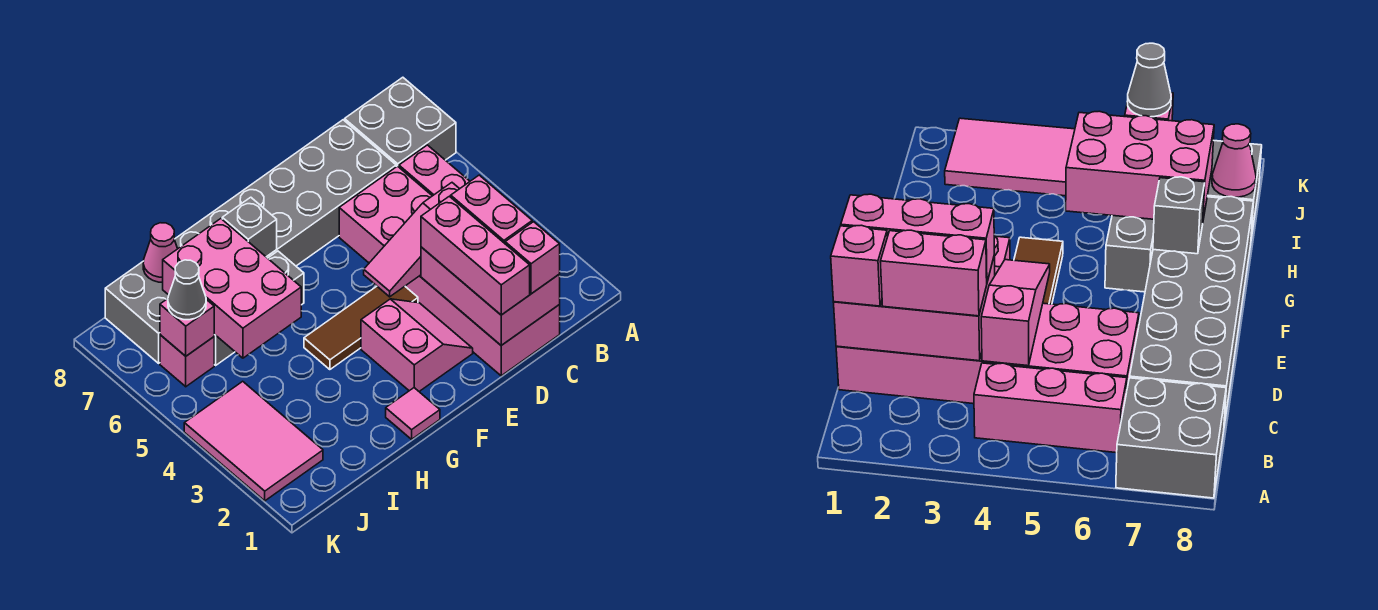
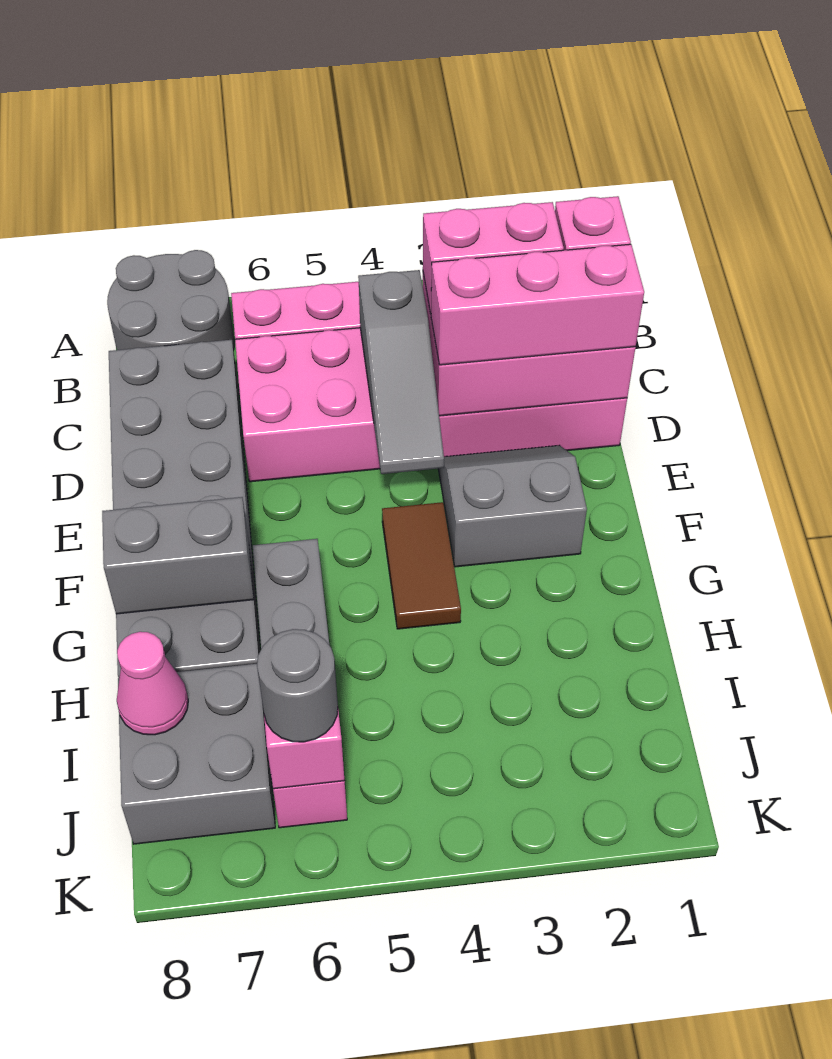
grey 2x2 brick [345,77,456,167] -> grey 2x2 round brick [107,250,234,350]
pink 1x3 slope [364,183,459,297] -> grey 1x3 slope [358,270,444,474]
pink 2x2 slope [361,299,473,391] -> grey 2x2 slope [438,445,587,567]
brown 1x3 tile [304,286,418,370] -> brown 1x2 tile [382,502,461,629]
pink 1x1 tile [386,388,440,439] -> none
grey 1x1 brick [222,197,277,257] -> grey 1x2 brick [102,497,254,614]
pink 2x3 brick [163,219,301,358] -> none
pink 2x3 tile [184,381,323,501] -> none
grey 1x1 cone [168,260,206,320] -> grey 1x1 round brick [257,629,338,742]

